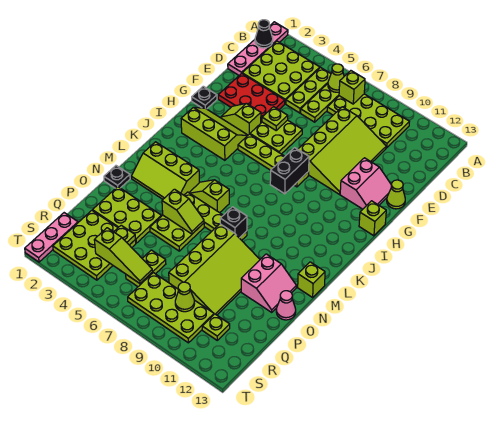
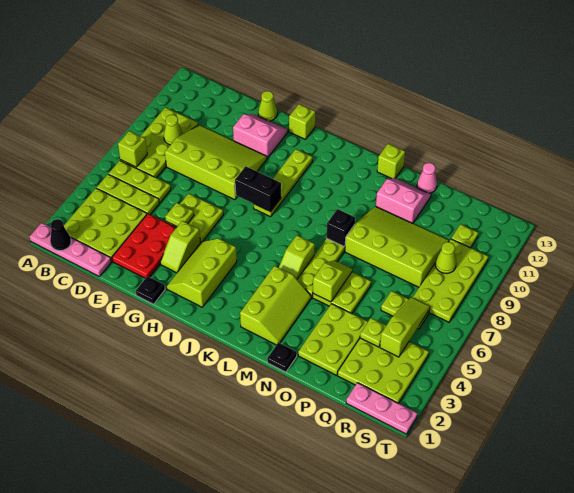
lime 1x1 cone [328,64,344,92] -> lime 1x1 cone moved to [164,115,183,145]
lime 1x4 plate [238,134,309,187] -> lime 1x4 plate moved to [254,149,312,217]

